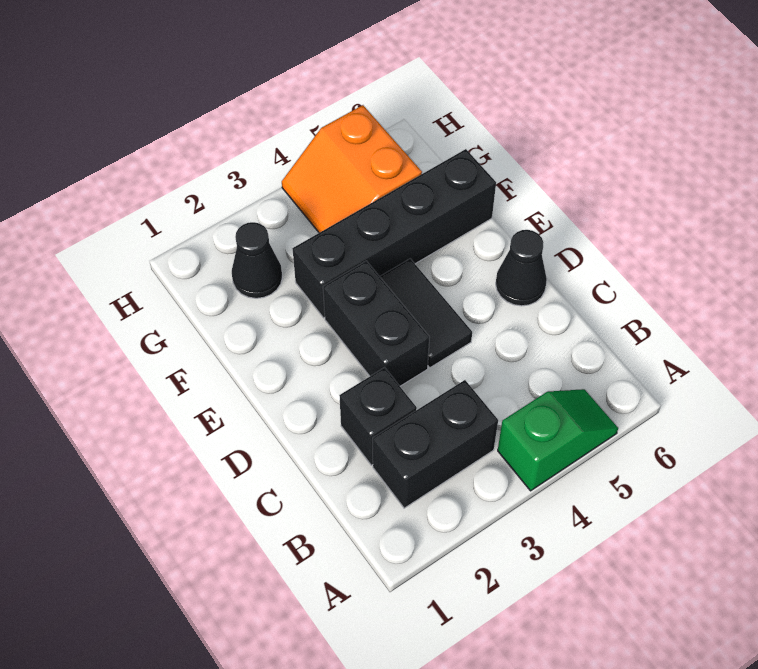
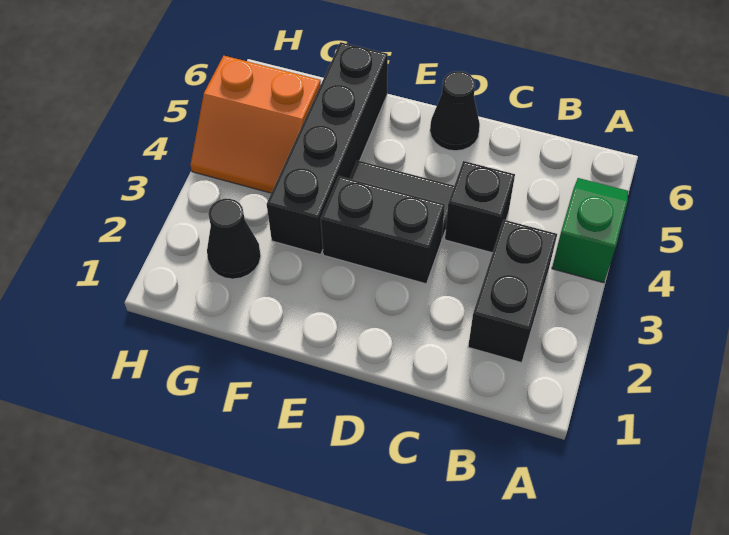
black 1x1 brick [339,367,417,465] -> black 1x1 brick moved to [445,161,515,253]

